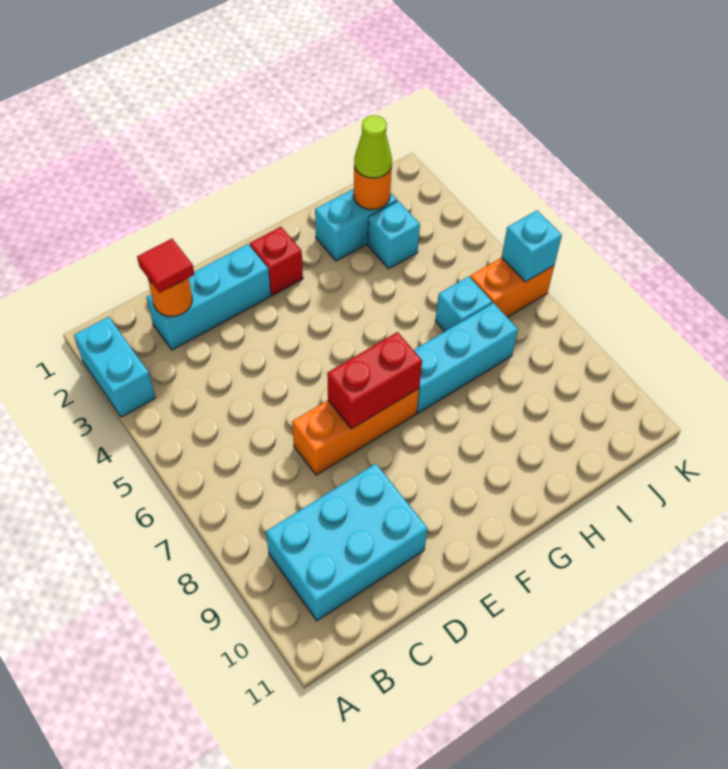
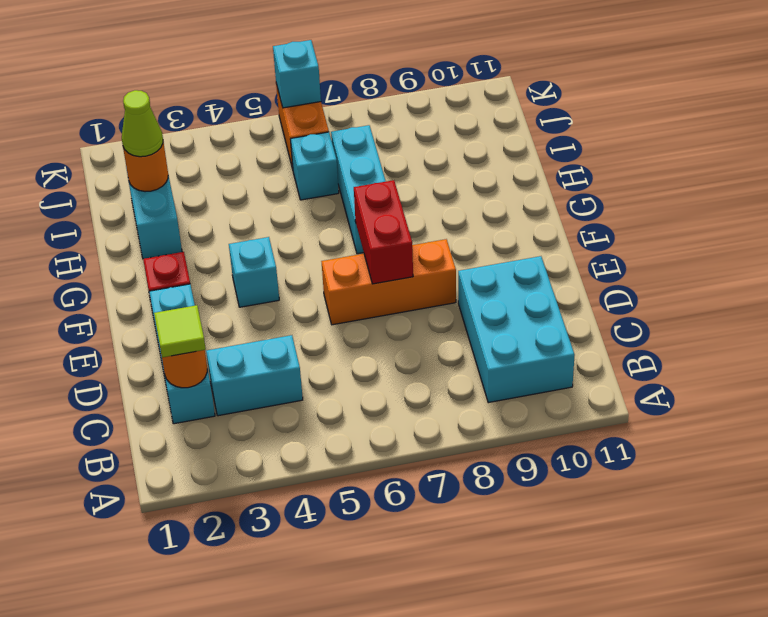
cyan 1x2 brick [74,317,155,417] -> cyan 1x2 brick moved to [206,335,303,416]
red 1x1 tile [137,239,194,293] -> lime 1x1 tile [154,305,206,357]
orange 1x3 brick [292,389,419,475] -> orange 1x3 brick turned to [321,239,456,325]
cyan 1x1 brick [368,201,420,268] -> cyan 1x1 brick moved to [229,237,279,307]

